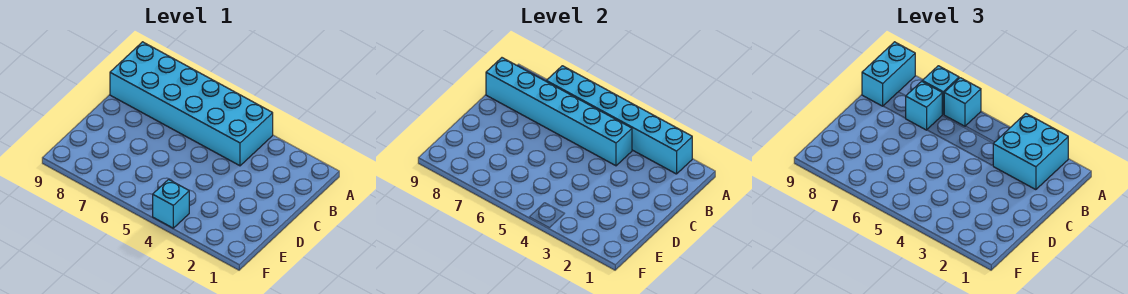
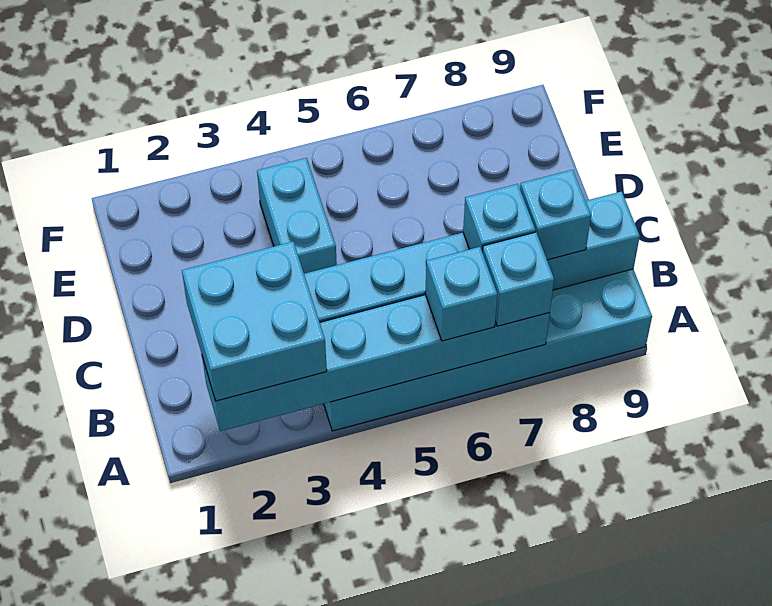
cyan 1x2 brick [862,42,915,106] -> cyan 1x2 brick moved to [257,158,337,274]
cyan 1x1 brick [153,180,189,228] -> cyan 1x1 brick moved to [520,170,591,260]

